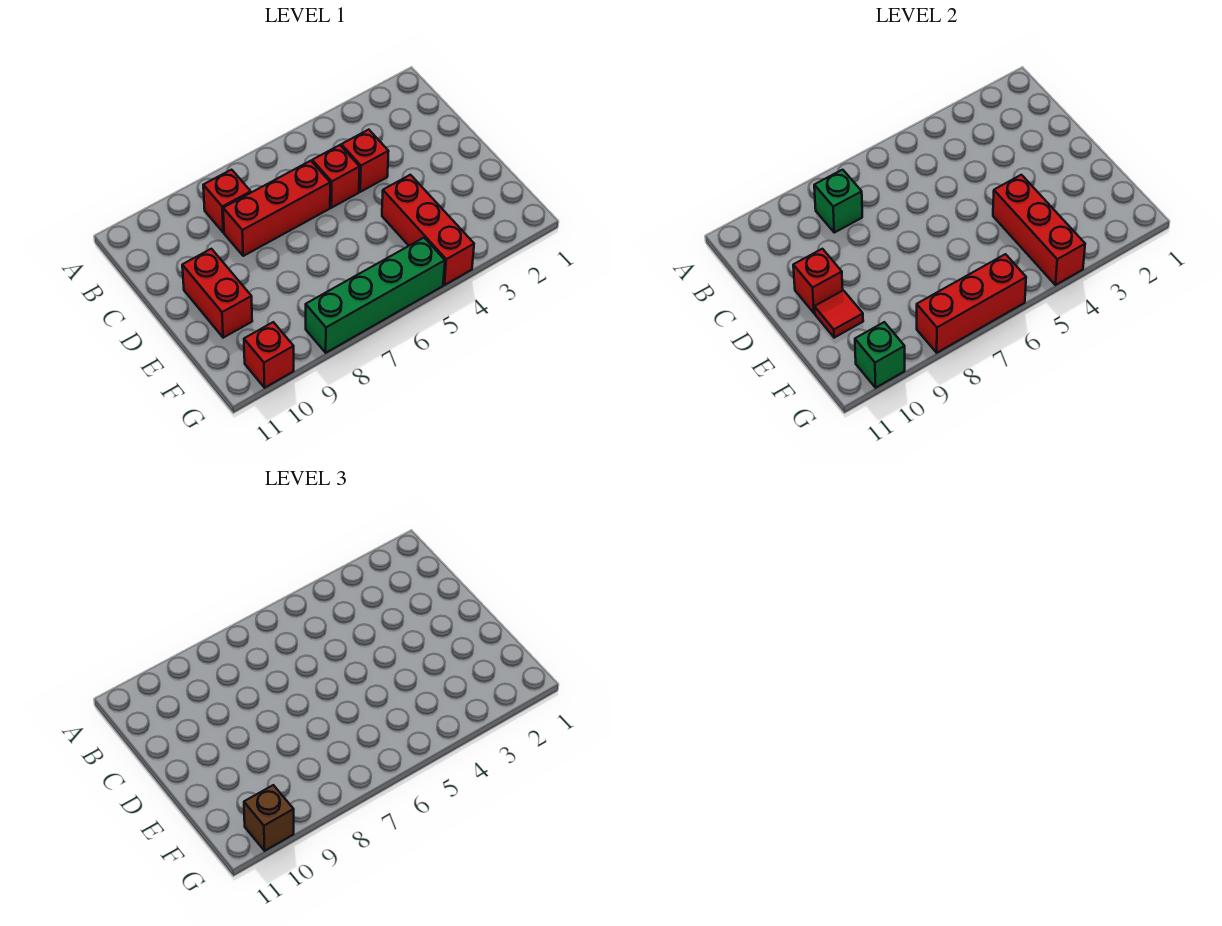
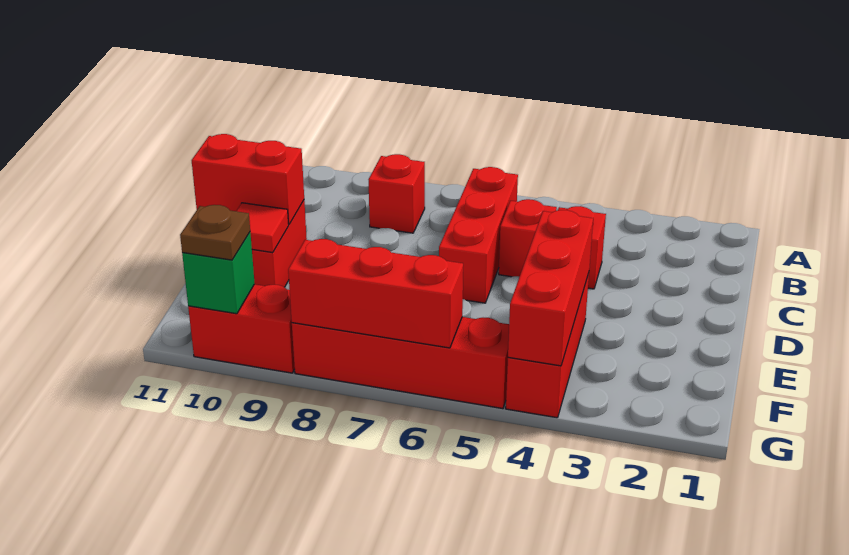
green 1x1 brick [814,170,862,233] -> none
red 1x3 brick [223,161,330,256] -> red 1x3 brick turned to [439,167,518,303]
red 1x1 brick [793,249,843,313] -> red 1x2 brick [192,134,304,224]
green 1x4 brick [306,238,445,353] -> red 1x4 brick [292,317,509,409]
red 1x1 brick [244,322,294,388] -> red 1x2 brick [188,284,295,373]
brown 1x1 brick [244,785,294,851] -> brown 1x1 plate [180,205,250,260]

